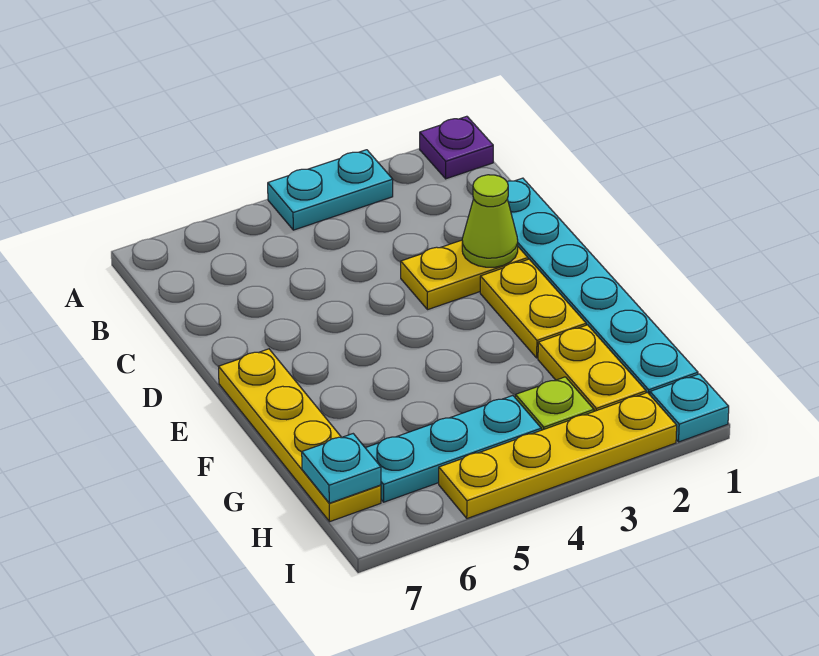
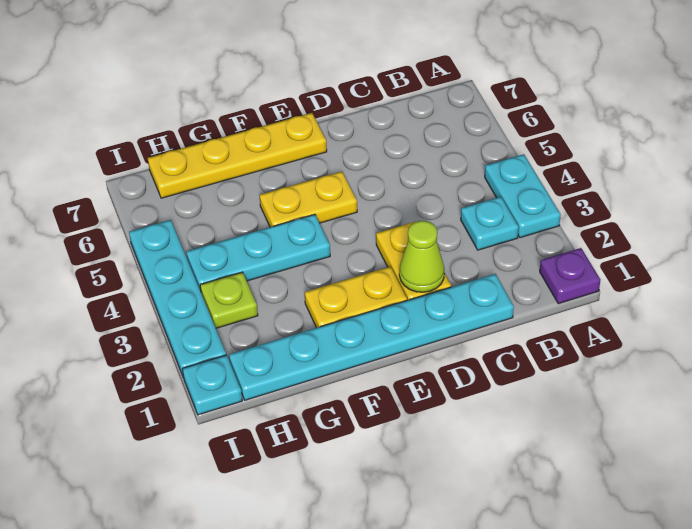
yellow 1x2 plate [538,325,646,411] -> yellow 1x2 plate moved to [260,171,357,227]
cyan 1x3 plate [366,396,541,502] -> cyan 1x3 plate turned to [186,214,330,292]
cyan 1x1 plate [302,434,381,503] -> cyan 1x1 plate moved to [461,197,519,250]
yellow 1x4 plate [439,393,677,518] -> cyan 1x4 plate [129,220,226,378]

